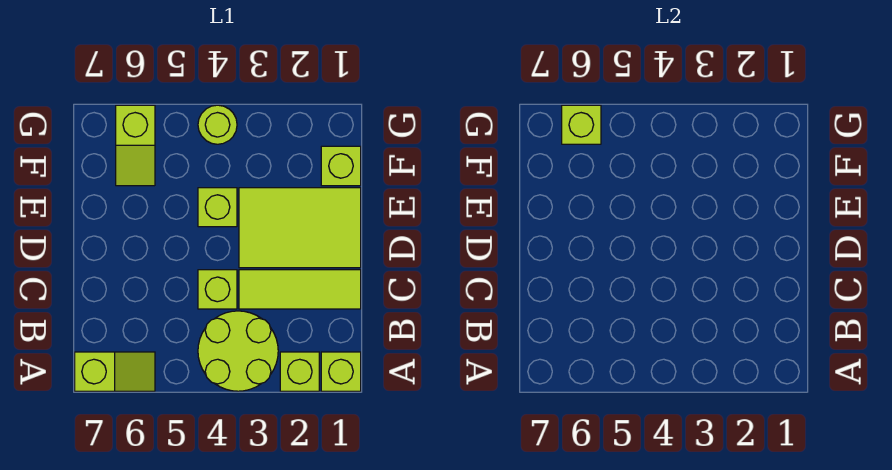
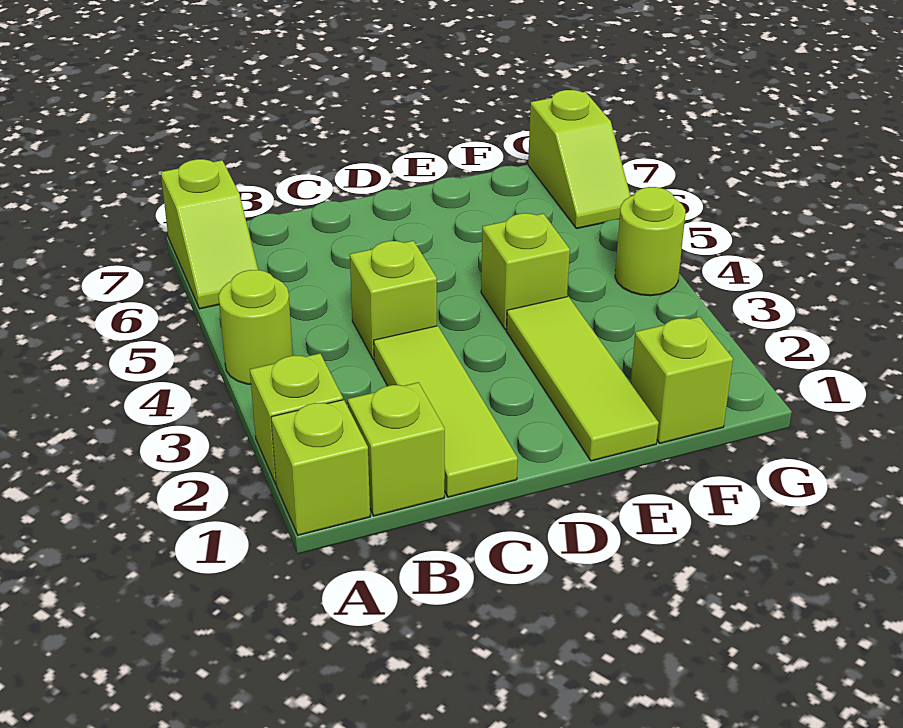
lime 2x2 round brick [198,311,278,391] -> lime 1x1 round brick [219,270,293,384]
lime 2x3 tile [239,188,361,268] -> lime 1x3 tile [506,296,659,461]
lime 1x2 slope [116,105,155,186] -> lime 1x2 slope turned to [528,90,630,229]
lime 1x1 brick [562,105,601,144] -> lime 1x1 brick moved to [348,382,445,516]

